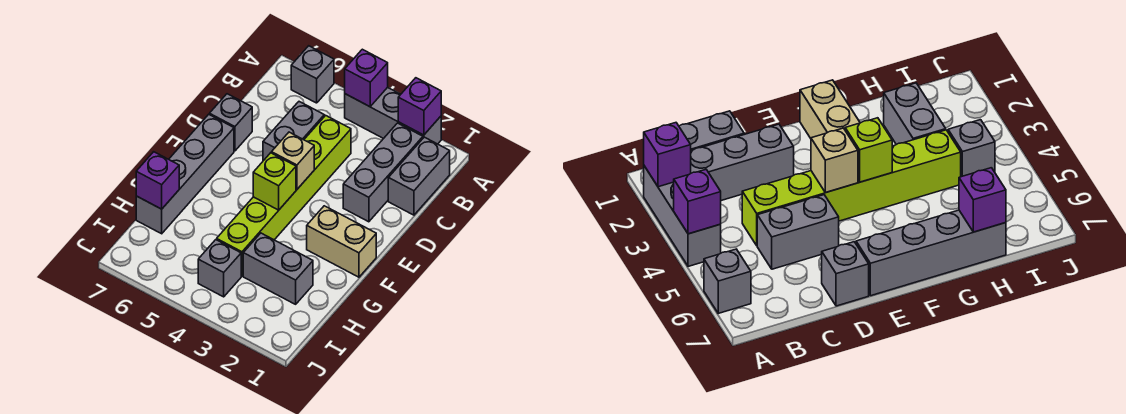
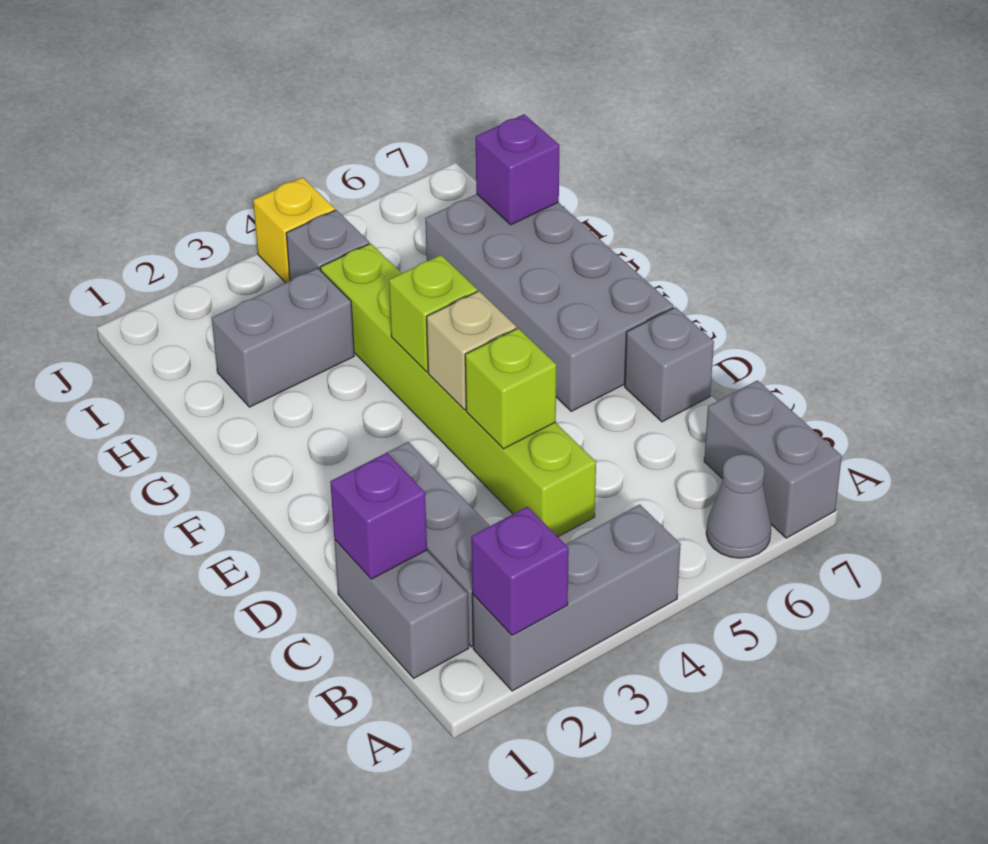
purple 1x1 brick [345,49,388,107] -> purple 1x1 brick moved to [330,453,427,579]
grey 1x1 brick [291,46,334,103] -> grey 1x1 cone [706,454,771,558]
grey 1x2 brick [263,102,324,161] -> grey 1x2 brick moved to [704,380,842,538]
none -> lime 1x1 brick [465,328,556,449]
grey 1x4 brick [136,114,234,234] -> grey 2x4 brick [425,194,674,411]
tan 1x2 brick [307,206,376,277] -> none
none -> yellow 1x1 brick [253,177,335,283]

